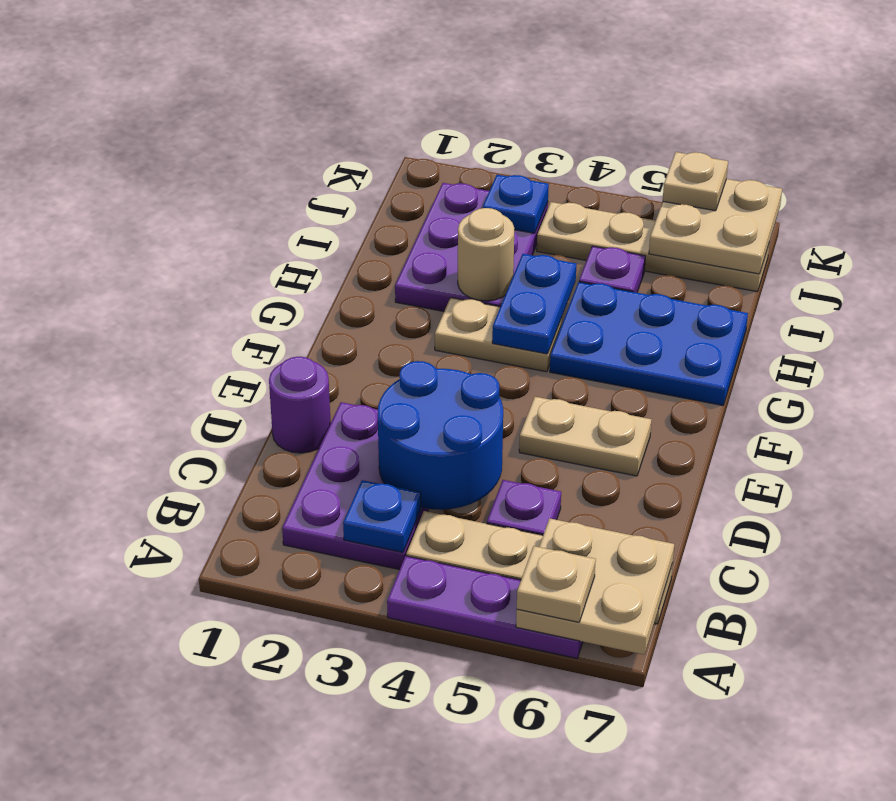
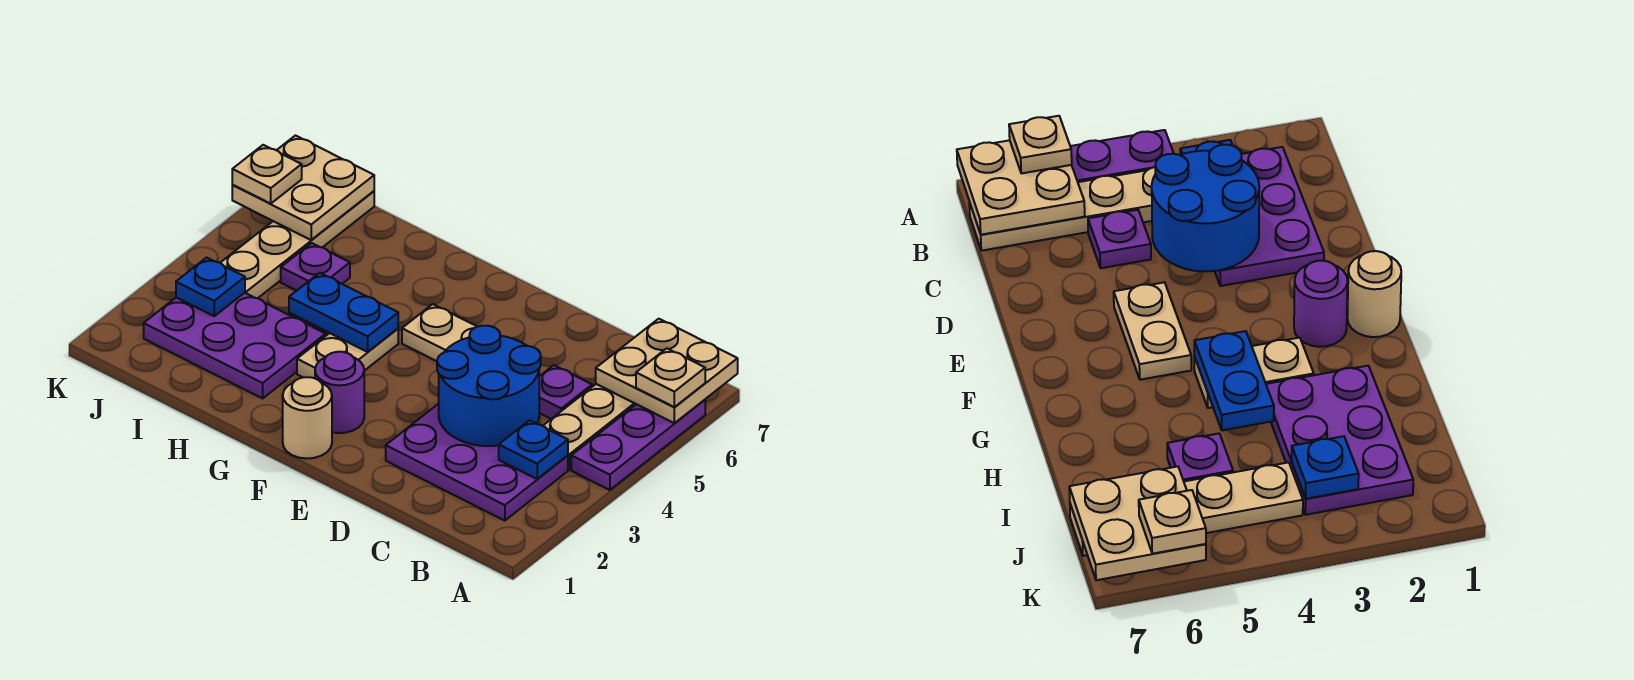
purple 1x1 round brick [269,357,331,453] -> purple 1x1 round brick moved to [315,352,364,433]
tan 1x2 plate [519,397,652,476] -> tan 1x2 plate turned to [402,304,477,361]
blue 2x3 plate [550,282,748,405] -> none
tan 1x1 round brick [458,208,514,301] -> tan 1x1 round brick moved to [283,377,332,459]

